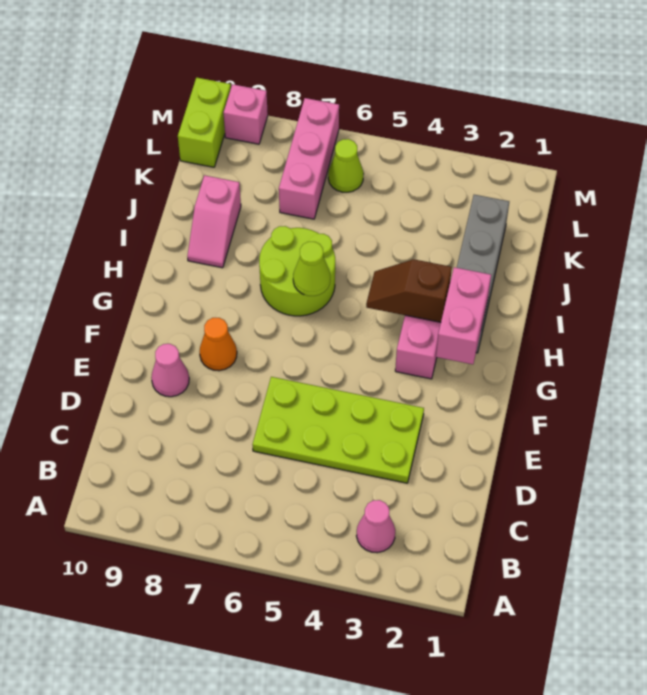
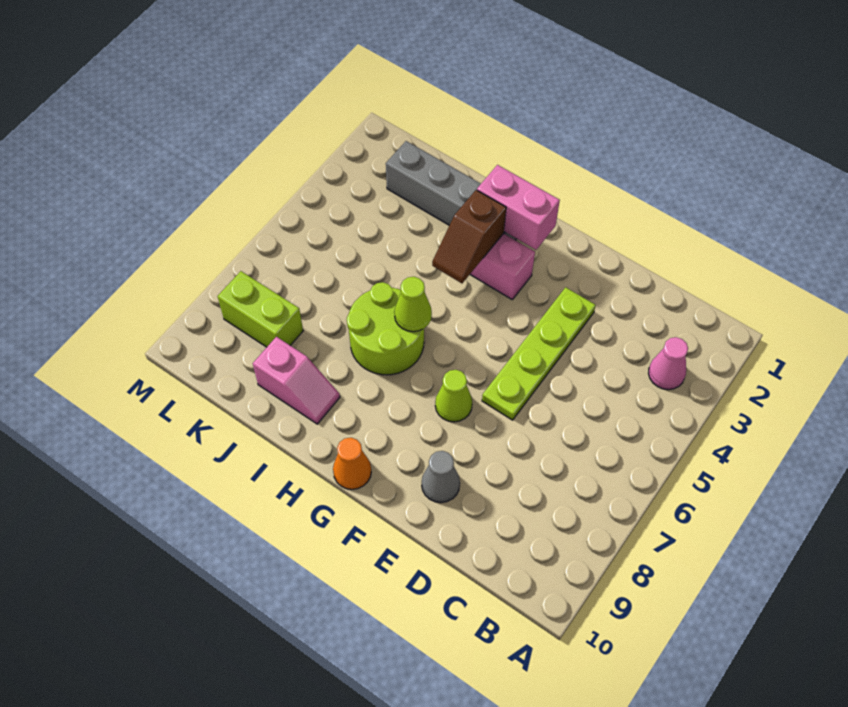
lime 2x4 plate [252,377,424,483] -> lime 1x4 plate [482,287,596,420]
pink 1x1 cone [151,344,189,397] -> grey 1x1 cone [422,451,460,503]
orange 1x1 cone [200,318,237,371] -> orange 1x1 cone moved to [333,438,371,489]
pink 1x3 brick [279,98,339,219] -> none
lime 1x1 cone [328,139,364,192] -> lime 1x1 cone moved to [435,370,472,422]
lime 1x2 brick [178,78,231,167] -> lime 1x2 brick moved to [218,271,303,347]
pink 1x1 brick [224,84,268,144] -> none

